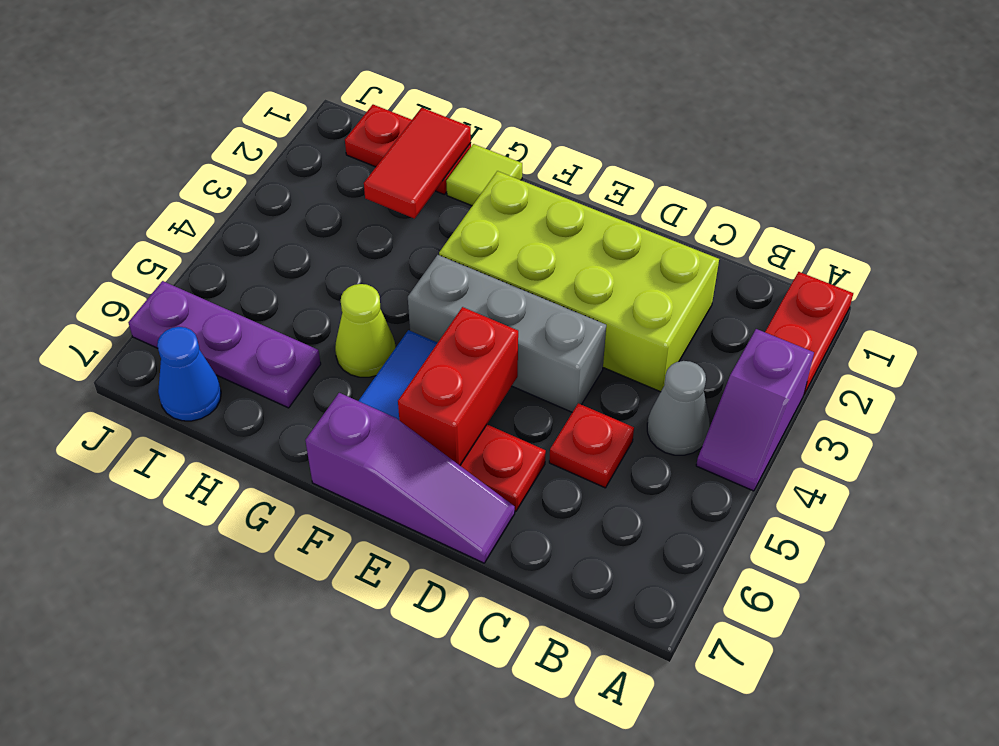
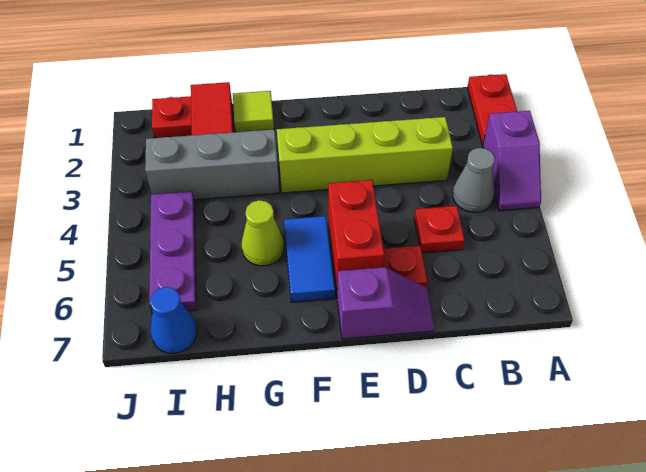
lime 2x4 brick [439,171,719,392] -> lime 1x4 brick [277,117,453,193]
grey 1x3 brick [408,255,606,412] -> grey 1x3 brick moved to [145,129,279,200]
purple 1x3 slope [305,393,515,563] -> purple 1x2 slope [337,267,434,339]
purple 1x3 plate [128,281,321,408] -> purple 1x3 plate turned to [149,191,197,312]

